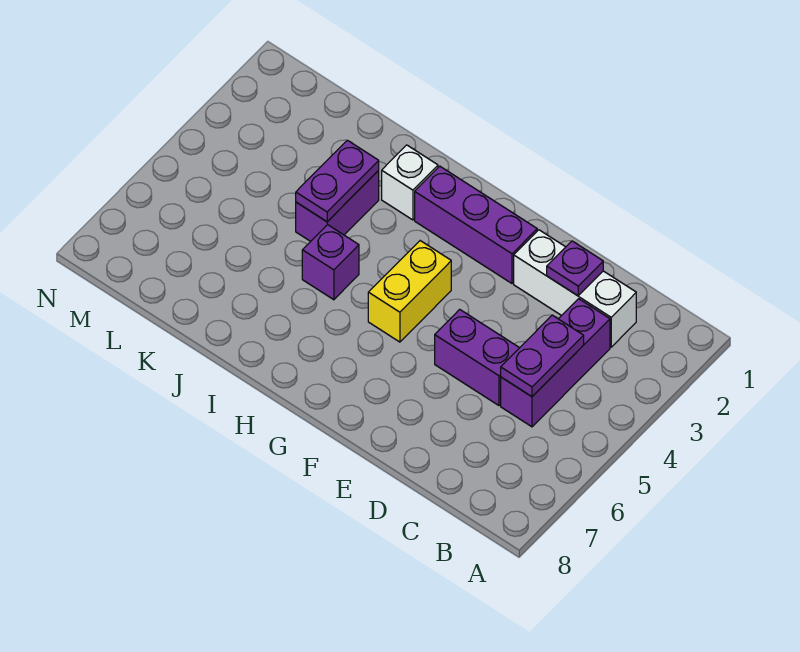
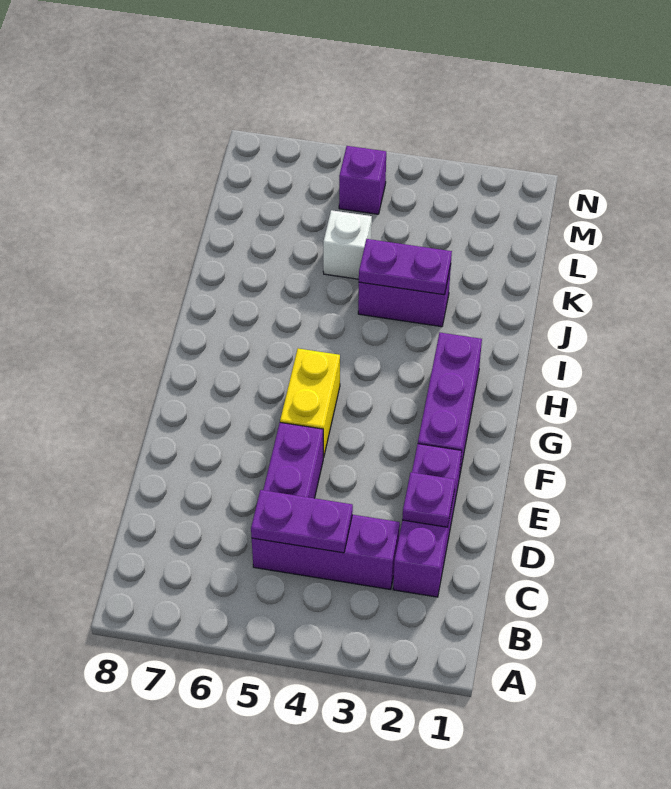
white 1x3 brick [514,230,636,347] -> purple 1x3 brick [393,444,462,597]
yellow 1x2 brick [368,241,451,342] -> yellow 1x2 brick turned to [280,348,340,458]
white 1x1 brick [382,145,438,220] -> white 1x1 brick moved to [323,210,372,279]
purple 1x1 brick [302,225,359,300] -> purple 1x1 brick moved to [339,146,386,214]

